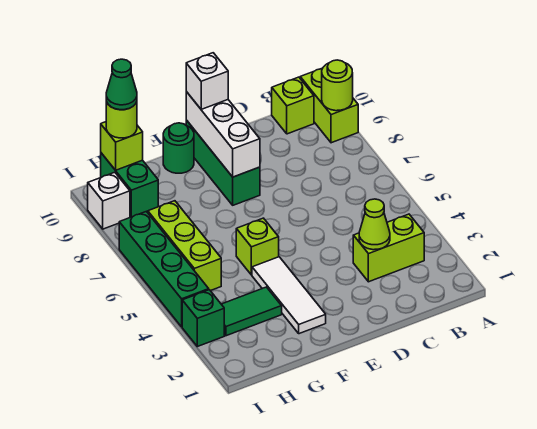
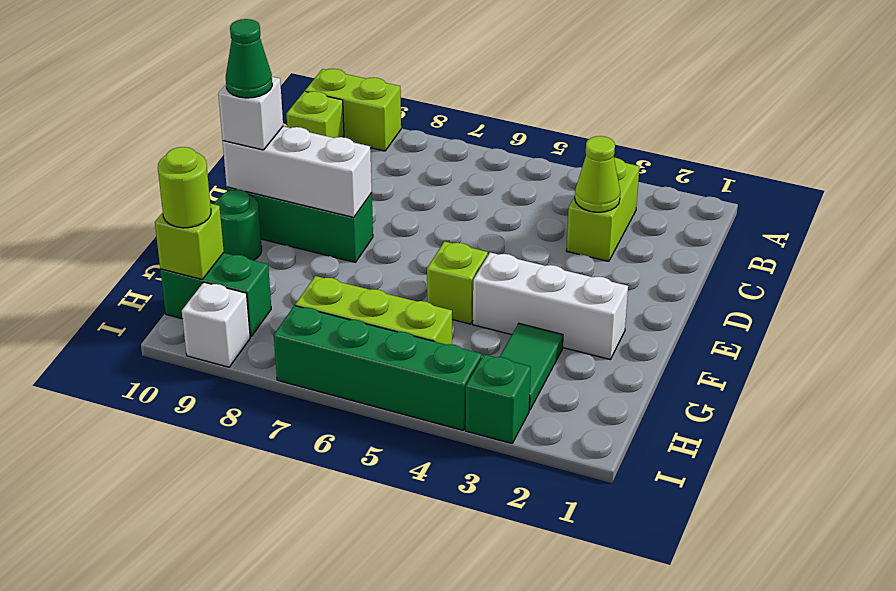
lime 1x1 round brick [322,60,353,111] -> none
white 1x3 tile [252,257,326,334] -> white 1x3 brick [473,252,628,359]
green 1x1 cone [106,59,137,110] -> green 1x1 cone moved to [226,19,272,98]

